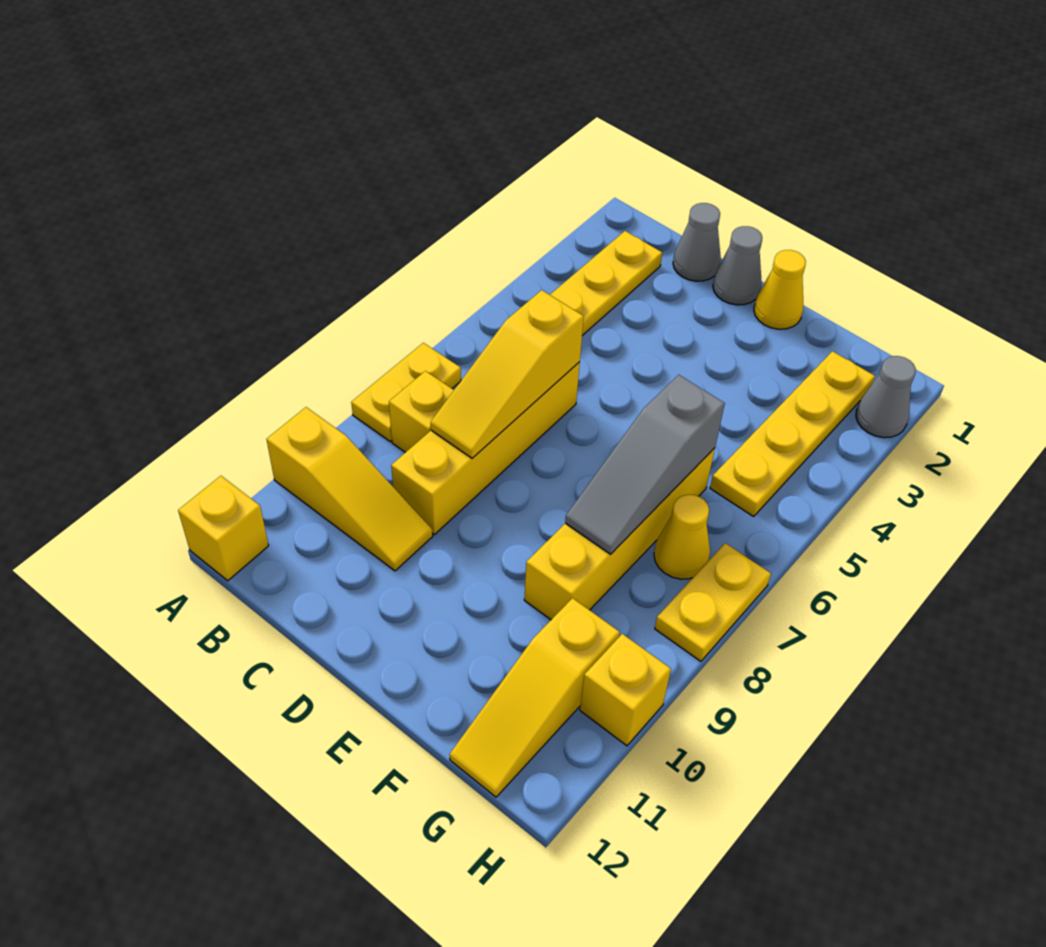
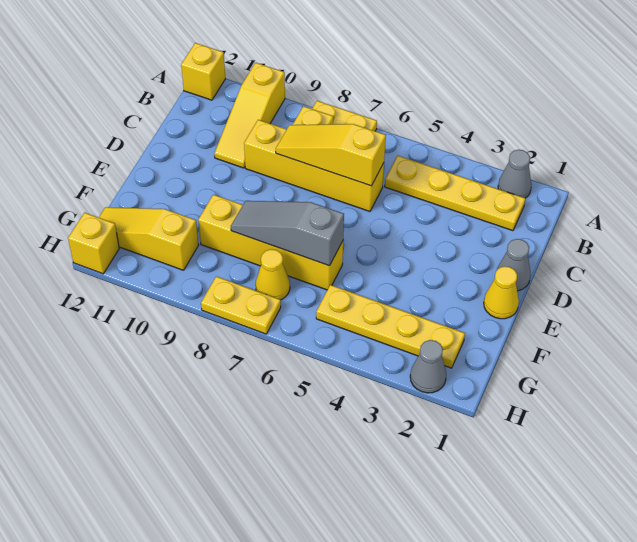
grey 1x1 cone [673,203,721,281] -> grey 1x1 cone moved to [498,150,532,198]
yellow 1x1 brick [580,634,671,746] -> yellow 1x1 brick moved to [68,213,119,274]

